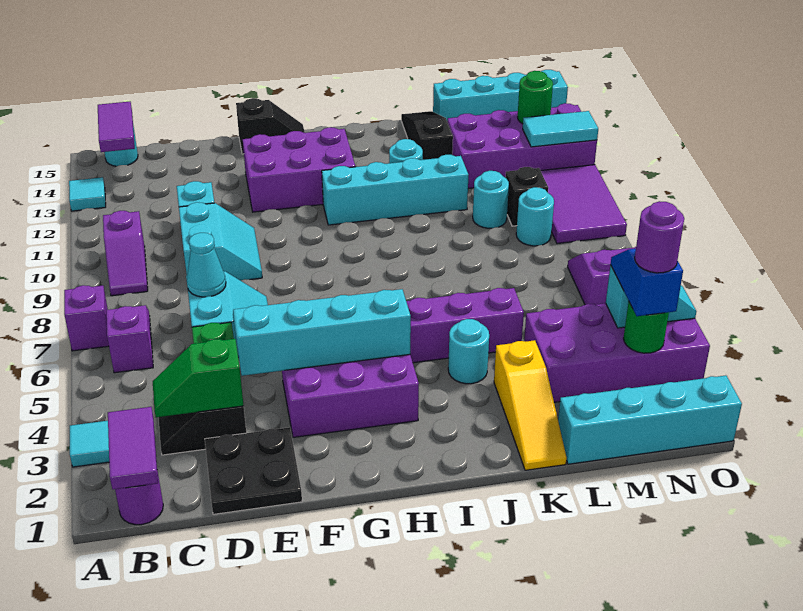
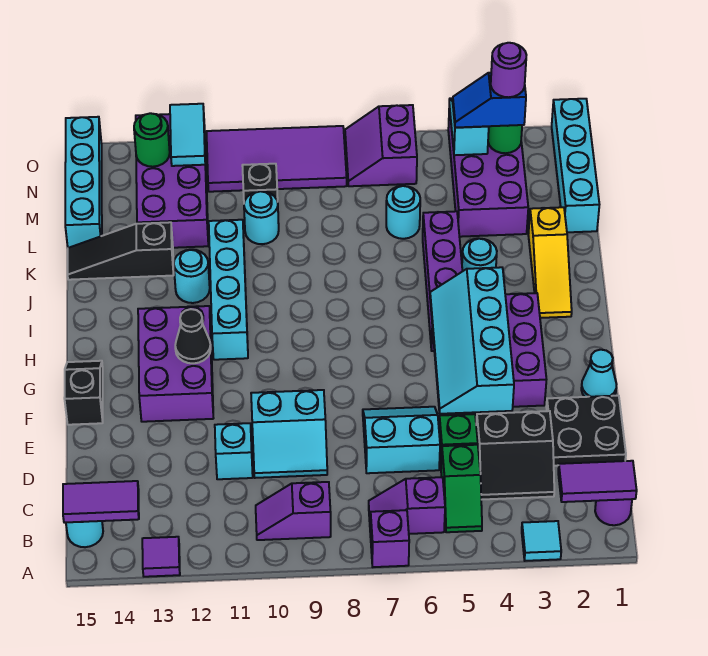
cyan 1x1 tile [69,177,106,211] -> purple 1x1 tile [142,537,180,577]
purple 1x2 slope [103,211,148,296] -> purple 1x2 slope turned to [256,482,331,540]
green 1x2 slope [153,339,244,417] -> green 1x2 slope moved to [441,445,482,532]
cyan 1x1 cone [187,233,226,297] -> cyan 1x1 cone moved to [581,350,617,397]
cyan 2x2 slope [179,202,262,281] -> cyan 2x2 slope turned to [251,390,327,478]
none -> black 1x1 cone [175,309,211,364]
yellow 1x3 slope [494,340,567,470] -> yellow 1x3 slope turned to [528,207,572,318]
cyan 1x1 round brick [516,187,554,246] -> cyan 1x1 round brick moved to [386,186,420,239]
purple 2x3 tile [541,165,627,244] -> purple 2x4 tile [207,126,347,192]

